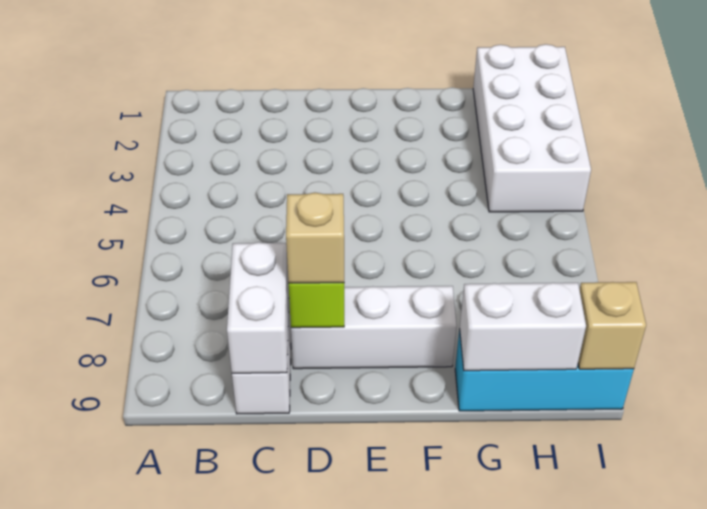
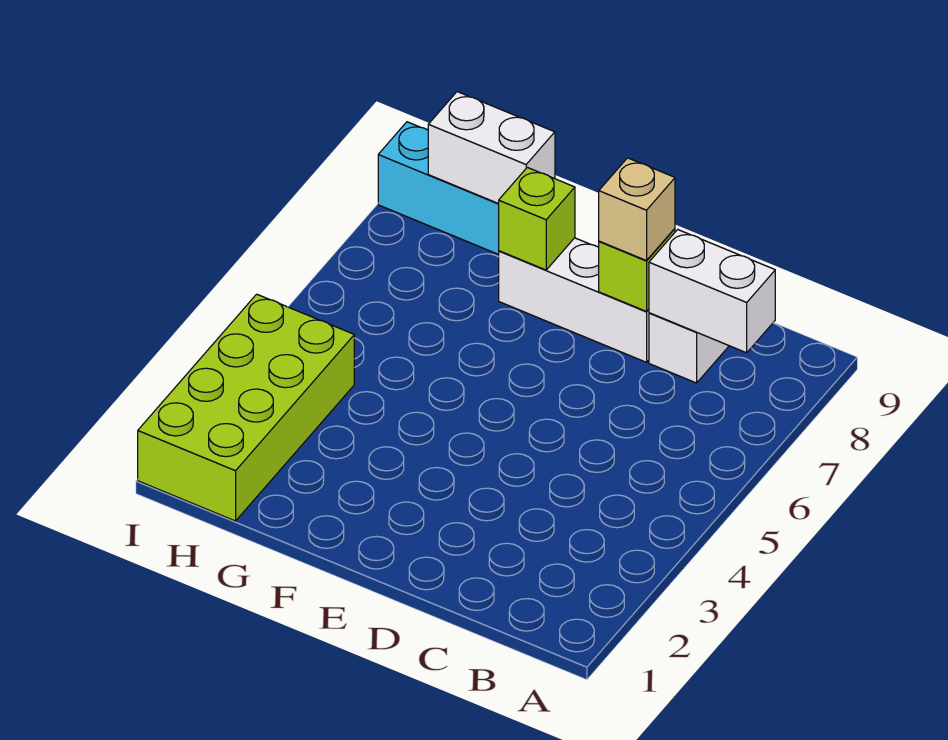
white 1x2 brick [227,242,289,373] -> white 1x2 brick turned to [649,230,775,353]
none -> lime 1x1 brick [499,167,575,270]
white 2x4 brick [473,44,591,212] -> lime 2x4 brick [138,294,354,521]
tan 1x1 brick [578,282,646,369] -> none

